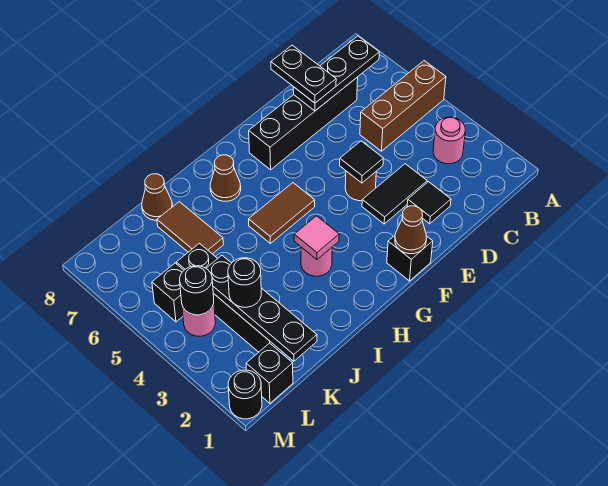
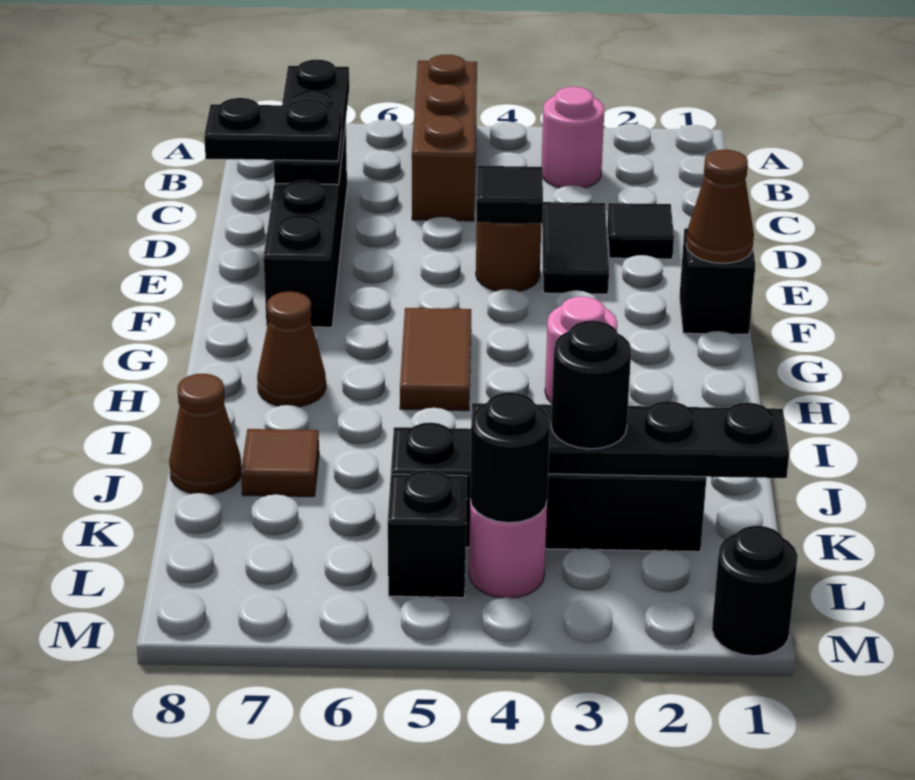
pink 1x1 tile [294,216,339,260] -> none
brown 1x2 tile [157,202,223,254] -> brown 1x1 tile [241,429,319,497]
black 1x1 brick [246,343,293,403] -> none

